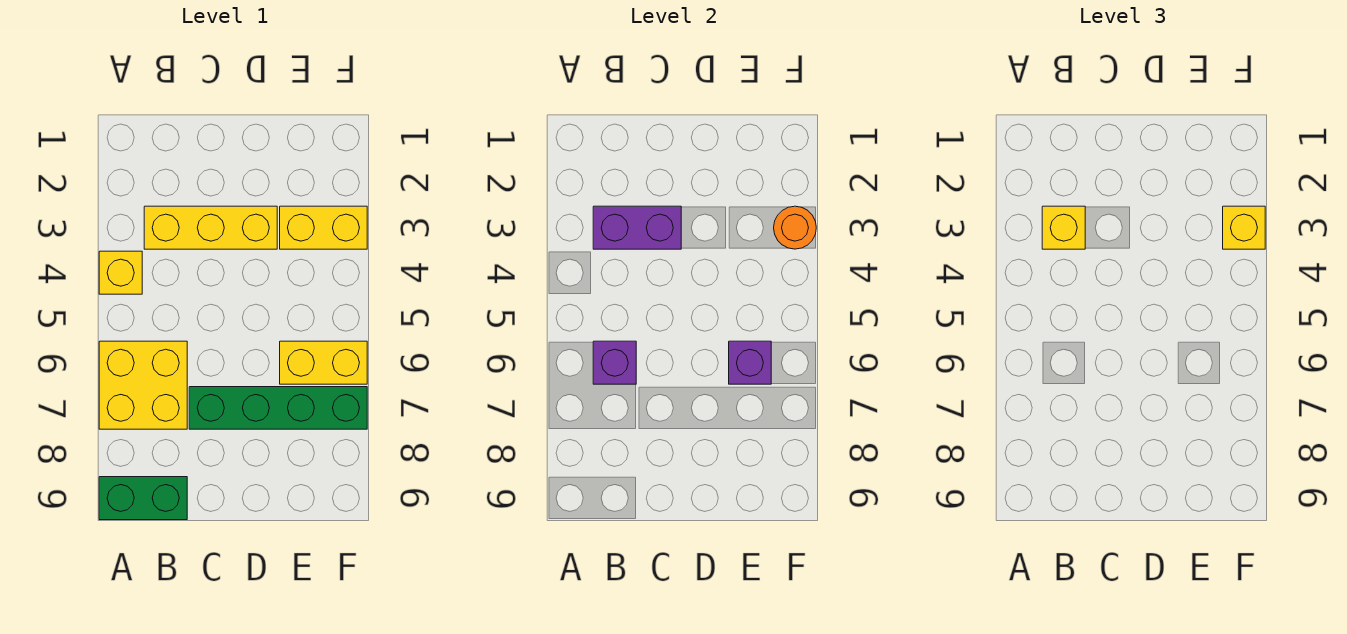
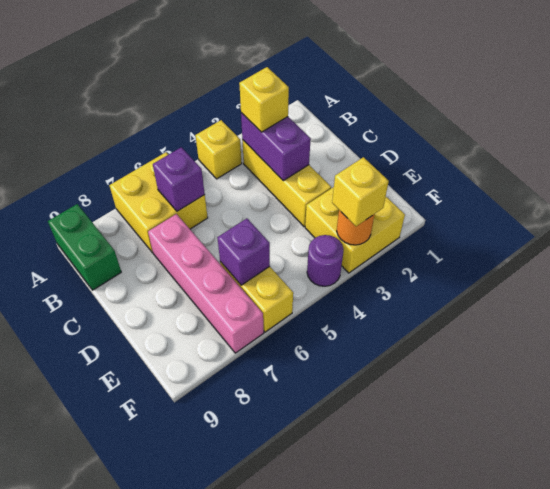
green 1x4 brick [189,387,367,429] -> pink 1x4 brick [148,214,264,353]
yellow 1x2 brick [280,206,367,249] -> yellow 2x2 brick [305,187,405,273]
none -> purple 1x1 round brick [307,235,344,286]

